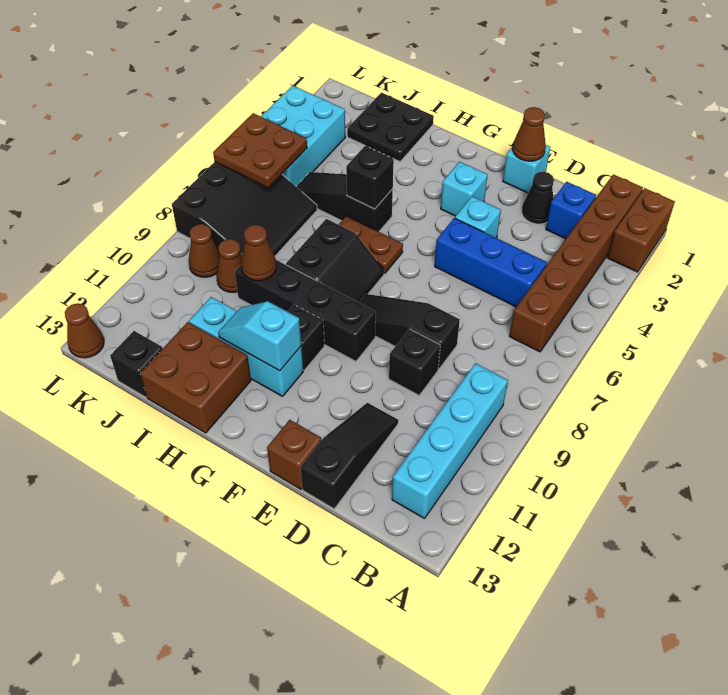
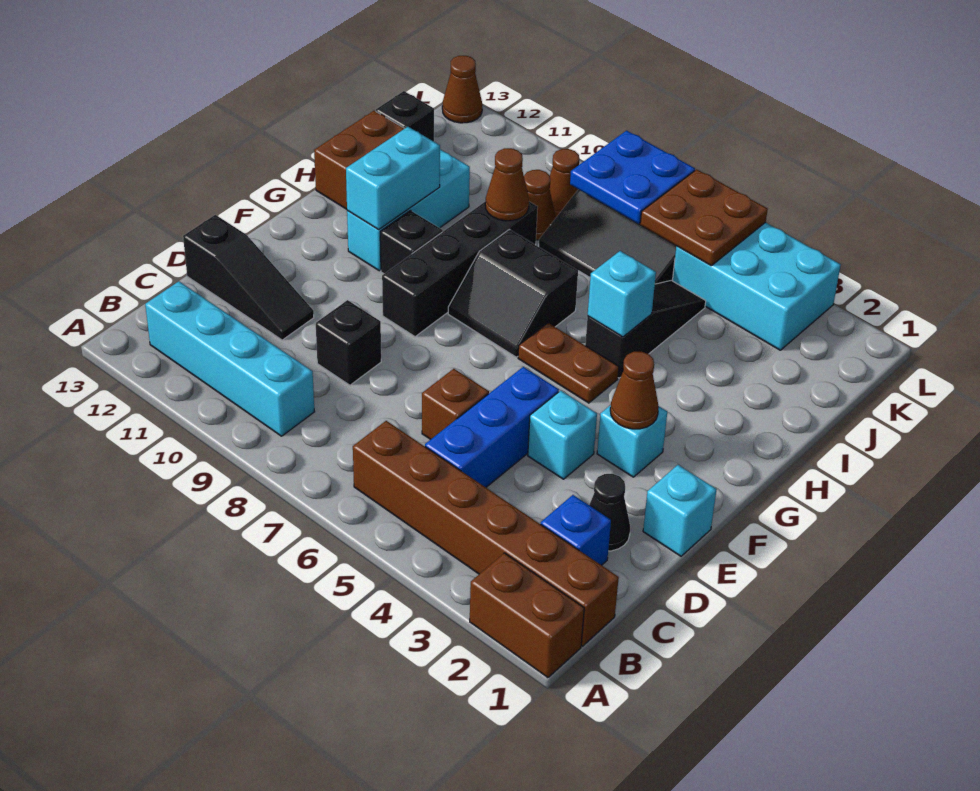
black 1x3 slope [359,294,460,369] -> none
brown 1x1 cone [513,107,546,161] -> brown 1x1 cone moved to [610,352,659,429]
brown 1x1 brick [267,420,321,489] -> brown 1x1 brick moved to [422,369,489,439]
brown 1x2 plate [339,216,403,274] -> brown 1x2 plate turned to [518,323,619,403]
cyan 1x2 slope [218,301,301,371] -> cyan 1x2 brick [346,127,440,229]
black 1x1 brick [346,146,394,209] -> cyan 1x1 brick [588,251,656,337]
black 2x2 plate [347,92,434,162] -> none
none -> blue 2x2 plate [570,131,695,224]

